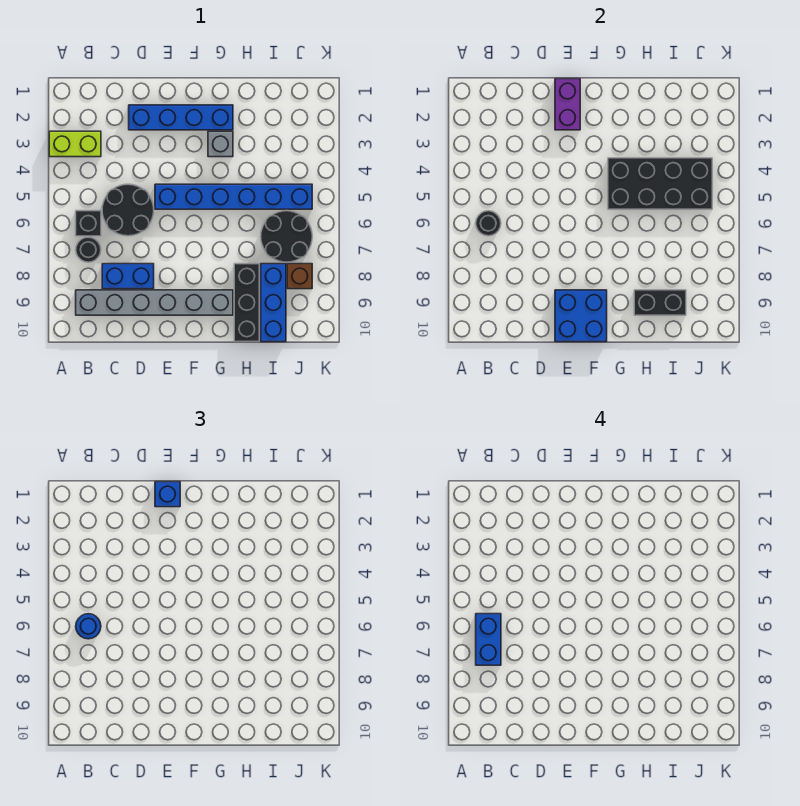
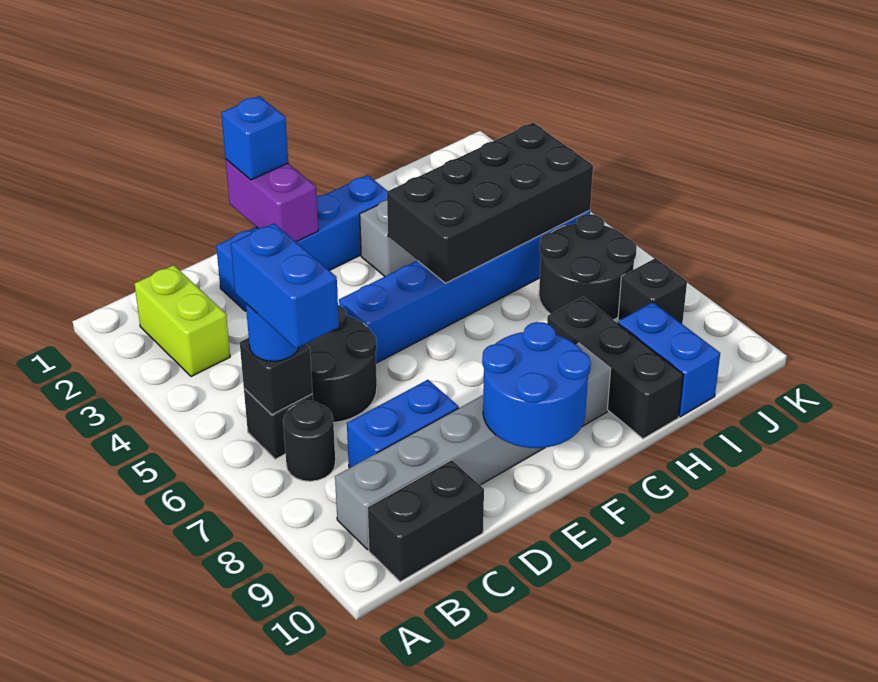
lime 1x2 brick [49,131,101,157] -> lime 1x2 brick turned to [135,265,230,377]
black 1x1 round brick [476,211,501,236] -> black 1x1 brick [240,338,313,415]
blue 2x2 brick [555,290,607,342] -> blue 2x2 round brick [482,322,591,448]
black 1x2 brick [634,290,686,315] -> black 1x2 brick moved to [367,460,484,582]
blue 1x3 brick [261,264,286,342] -> blue 1x2 brick [618,302,720,417]
brown 1x1 brick [287,264,312,289] -> black 1x1 brick [618,258,687,324]

